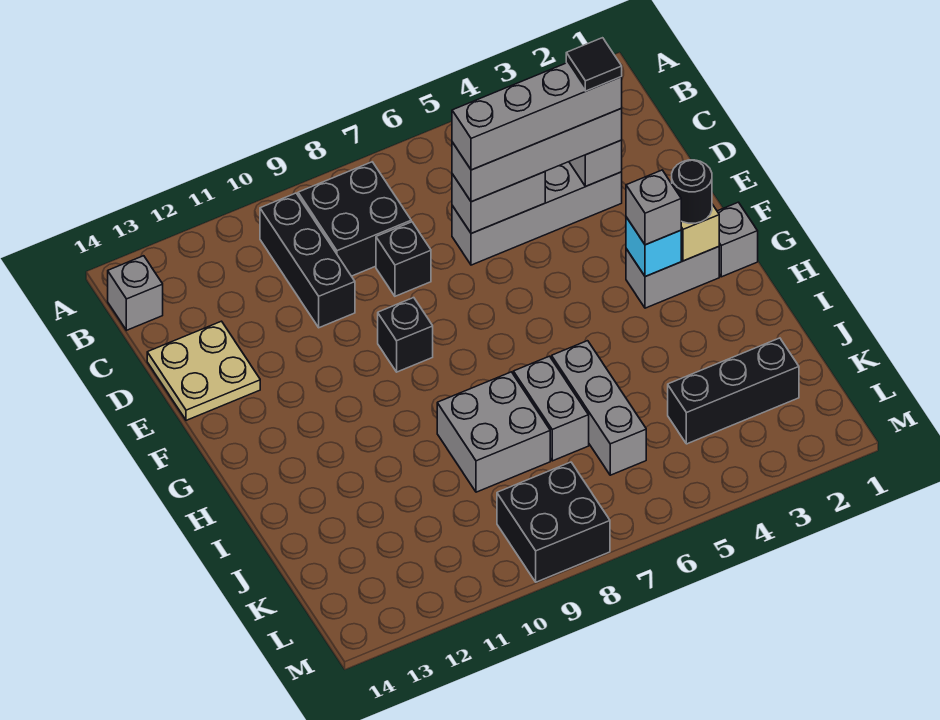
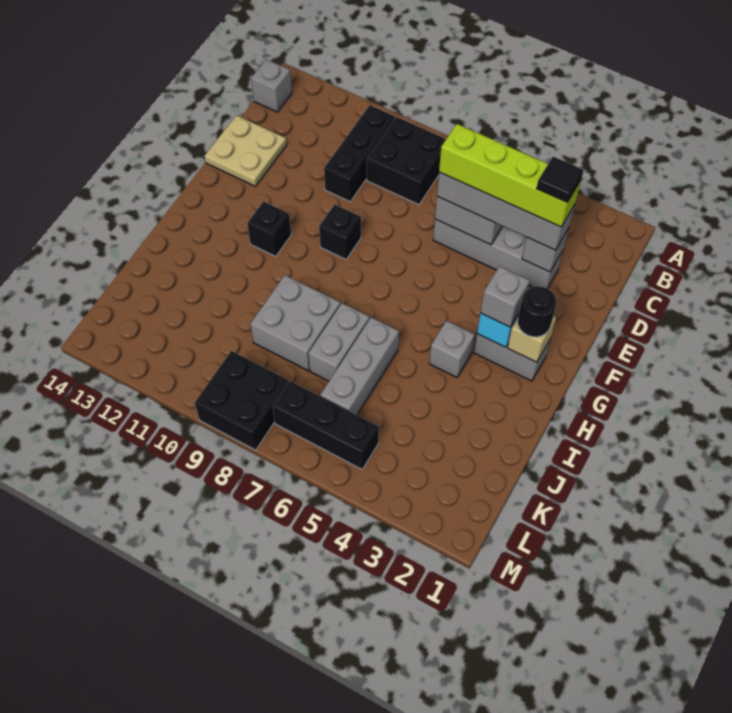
grey 1x4 brick [452,63,622,170] -> lime 1x4 brick [439,124,581,227]
black 1x1 brick [376,222,431,296] -> black 1x1 brick moved to [247,201,291,256]
grey 1x1 brick [717,202,758,277] -> grey 1x1 brick moved to [429,321,475,377]
black 1x3 brick [668,338,799,444] -> black 1x3 brick moved to [273,381,379,469]

